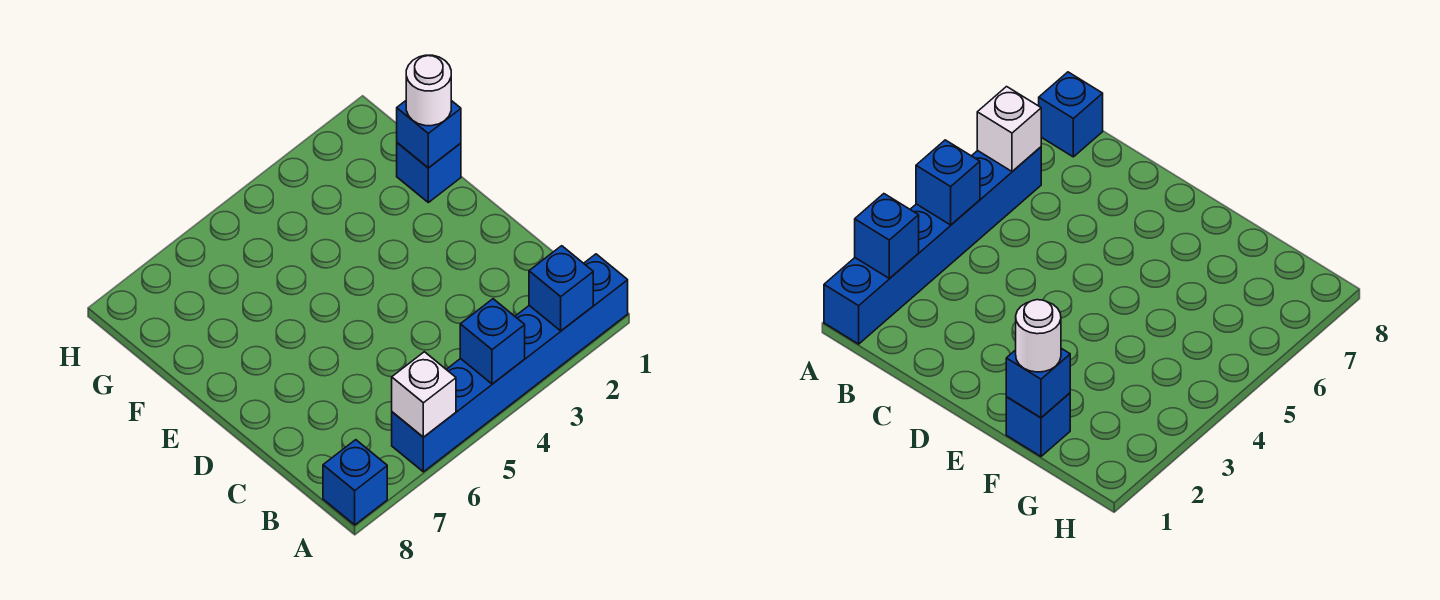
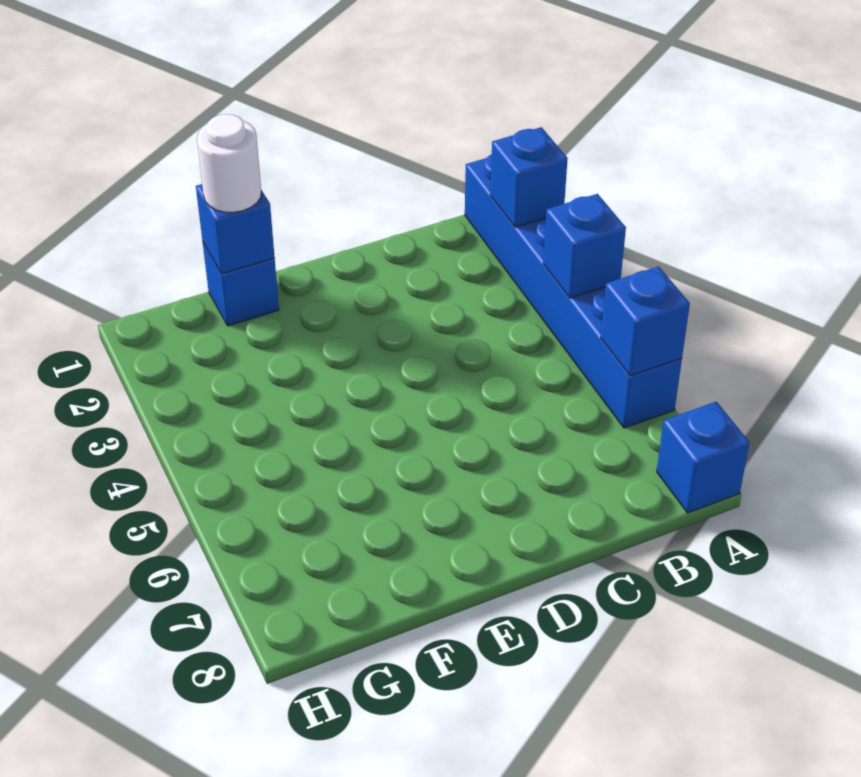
white 1x1 brick [392,352,456,437] -> blue 1x1 brick [601,266,690,376]

